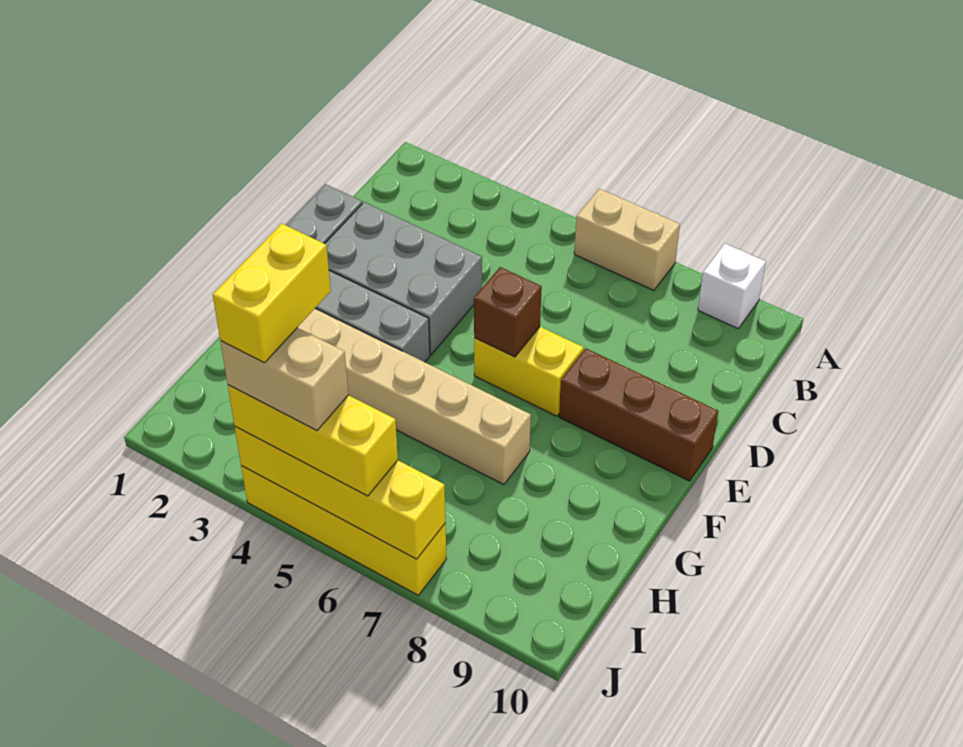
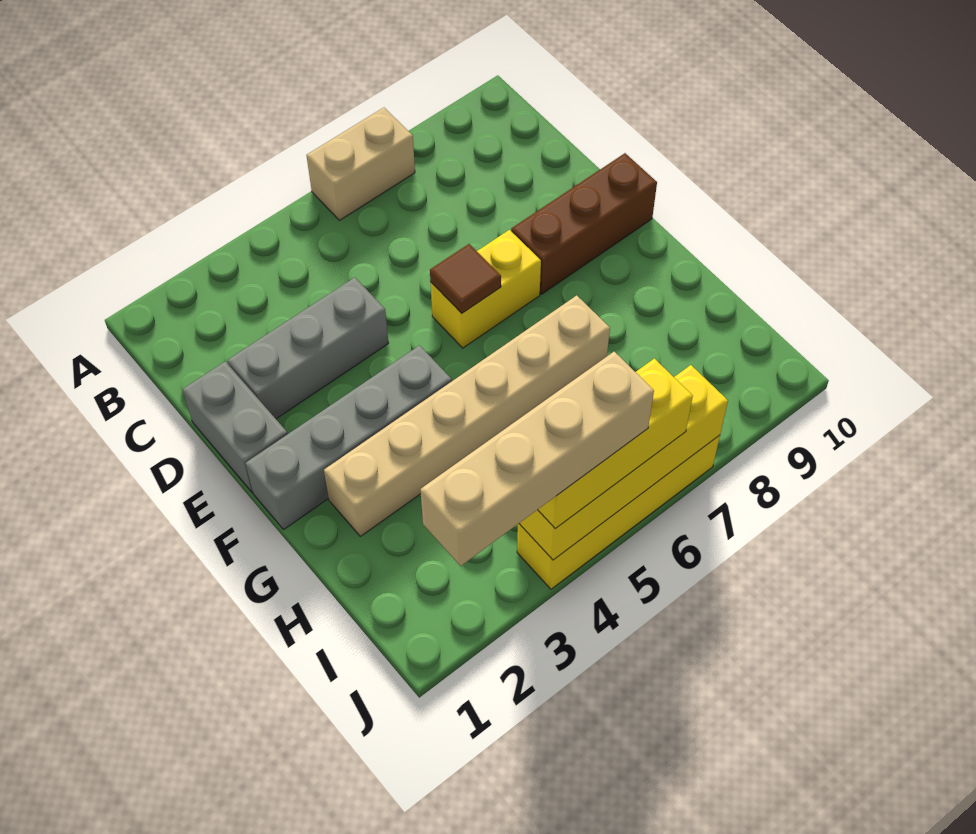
white 1x1 brick [698,244,766,328] -> none
grey 2x3 brick [325,202,482,355] -> grey 1x3 brick [228,277,388,419]
brown 1x1 brick [474,267,542,357] -> brown 1x1 tile [430,244,501,313]
yellow 1x2 brick [213,224,331,363] -> none
tan 1x2 brick [220,328,349,431] -> tan 1x4 brick [420,352,654,566]

